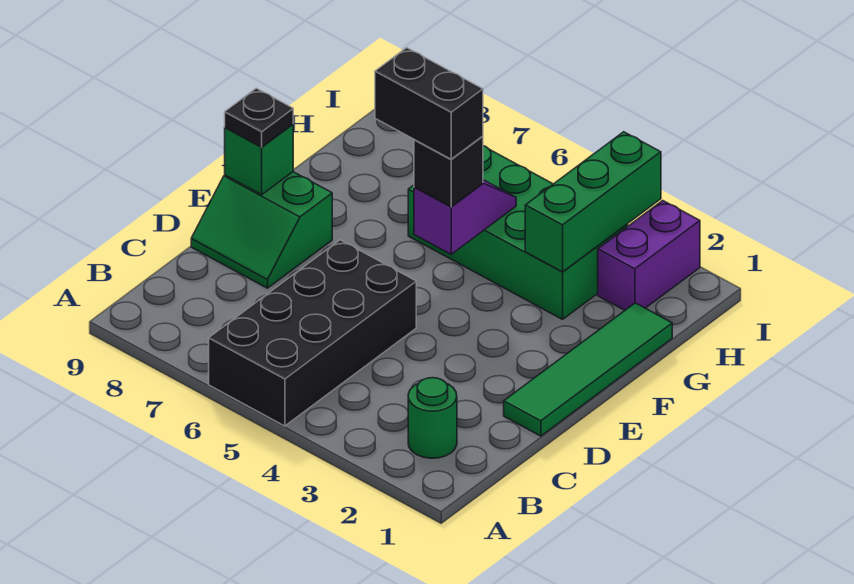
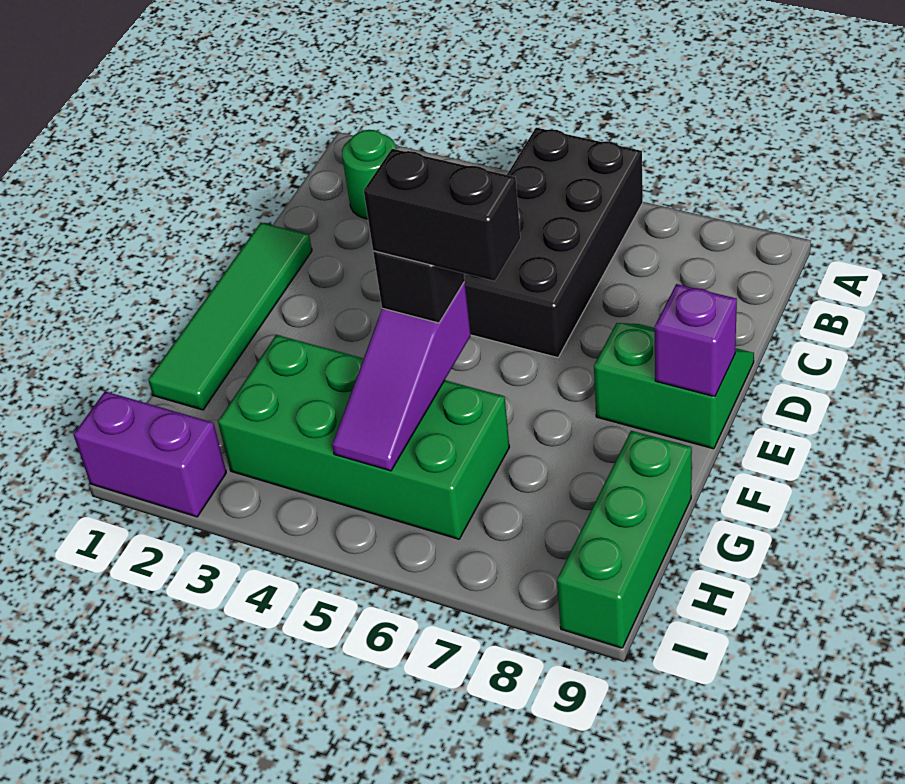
green 1x1 brick [225,124,293,195] -> purple 1x1 brick [654,284,737,397]
black 1x1 plate [225,88,293,147] -> none
purple 1x2 slope [414,180,516,254] -> purple 1x3 slope [332,282,471,471]
green 1x3 brick [525,132,661,272] -> green 1x3 brick moved to [557,431,692,648]
purple 1x2 brick [598,201,700,310] -> purple 1x2 brick turned to [73,391,226,517]

